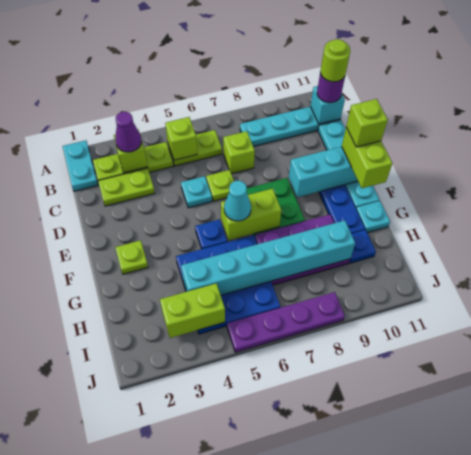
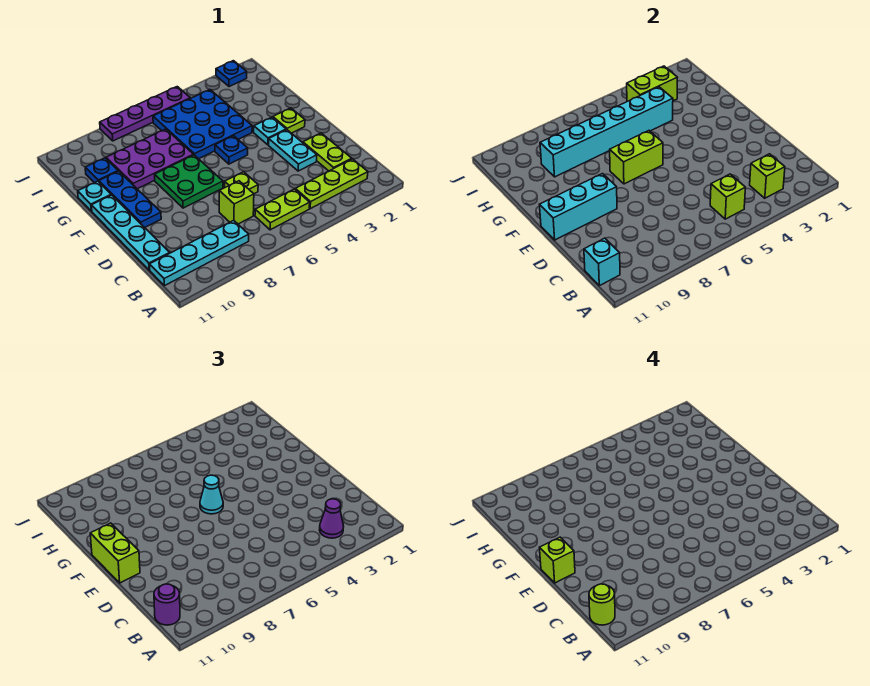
cyan 1x2 plate [63,140,98,191] -> cyan 1x2 plate moved to [269,130,317,171]
lime 1x2 plate [98,168,155,206] -> lime 1x2 plate turned to [303,133,352,171]
cyan 1x1 plate [181,176,212,208] -> cyan 1x1 plate moved to [254,117,286,145]
none -> blue 1x1 plate [216,61,247,87]

